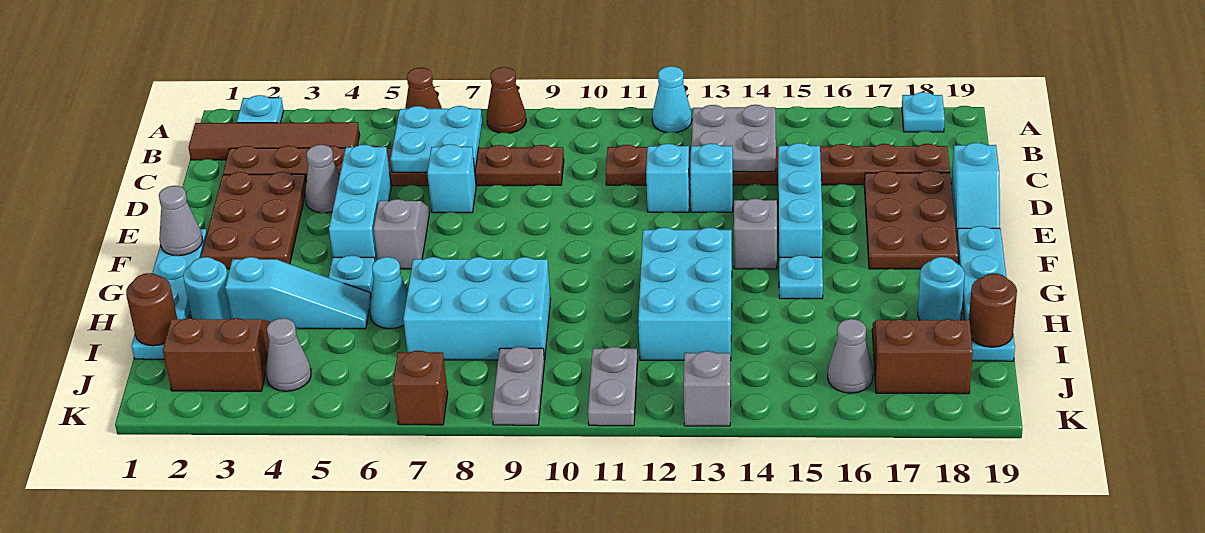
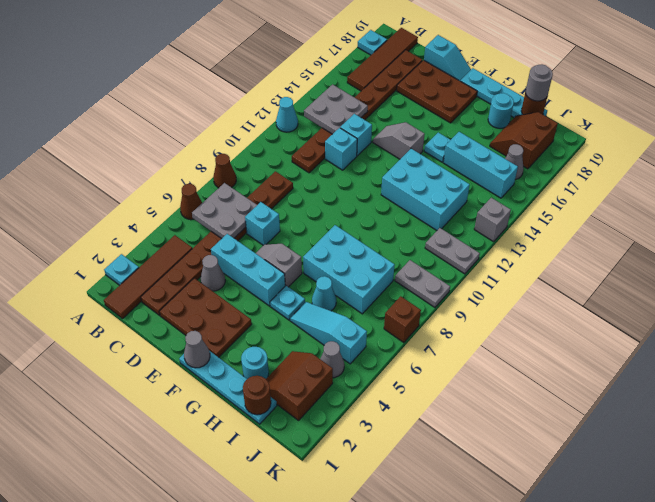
cyan 2x2 plate [390,106,482,172] -> grey 2x2 plate [192,183,257,239]
none -> brown 1x4 tile [347,28,418,91]
cyan 1x3 brick [778,143,823,257] -> cyan 1x3 brick moved to [443,132,518,198]
cyan 1x3 slope [225,257,371,329] -> cyan 1x3 slope turned to [290,302,367,364]
cyan 2x3 brick [403,257,550,360] -> cyan 2x3 brick turned to [303,225,395,314]
none -> grey 1x1 round brick [525,64,553,101]

